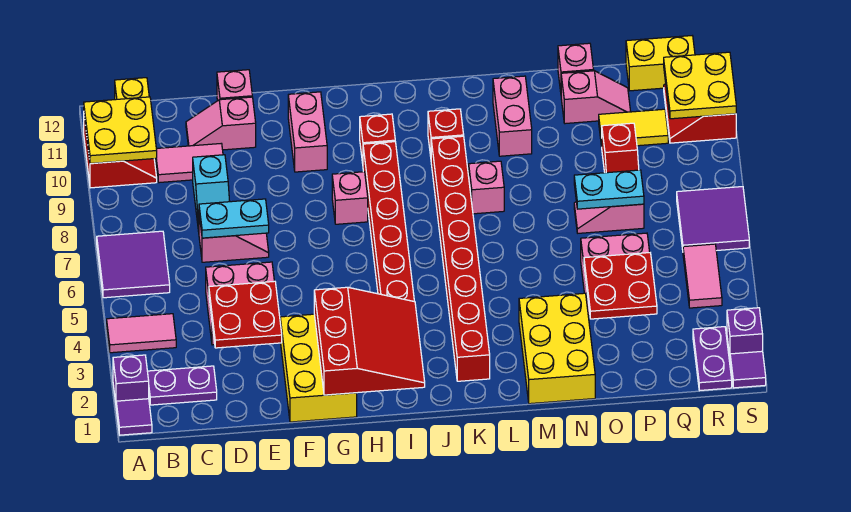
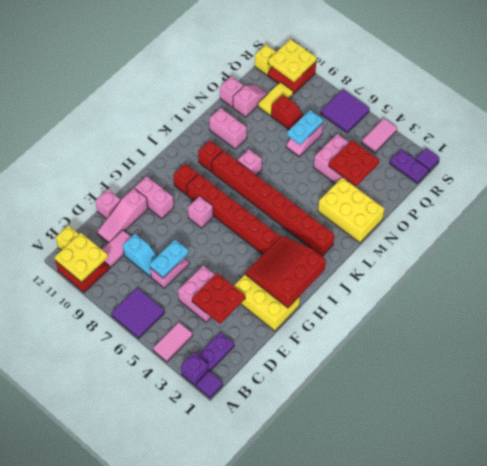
pink 1x2 slope [186,97,256,150] -> pink 1x3 slope [97,188,148,243]
red 3x3 slope [314,287,425,395] -> red 3x3 slope turned to [245,236,326,308]
yellow 1x2 brick [626,36,695,91] -> yellow 1x1 brick [255,45,276,75]
pink 1x2 tile [683,244,722,308] -> pink 1x2 tile turned to [362,118,397,153]
purple 1x1 brick [727,308,763,356] -> none

